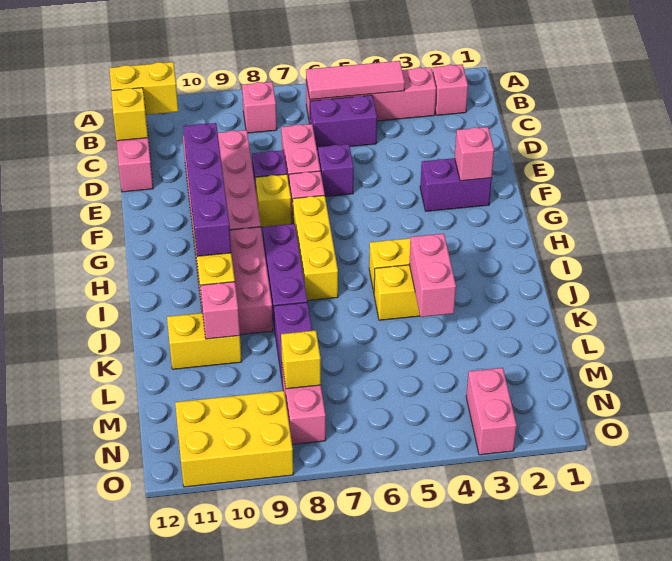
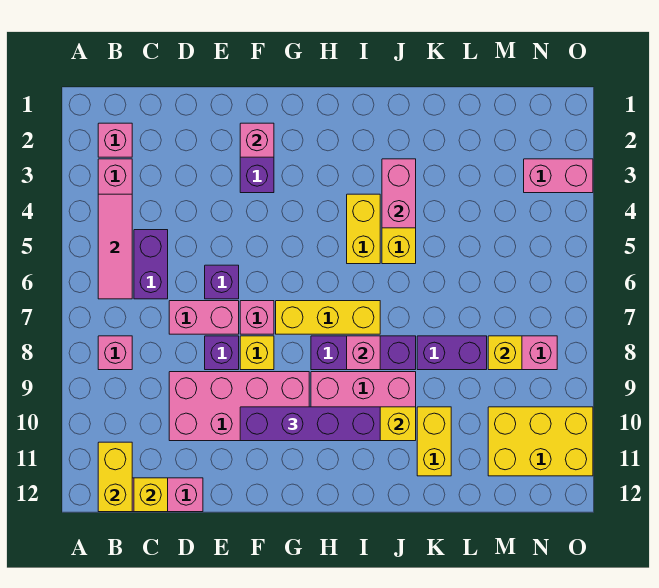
pink 1x2 brick [409,234,456,317] -> pink 1x2 brick turned to [382,159,416,228]
pink 1x1 brick [200,282,240,339] -> pink 1x1 brick moved to [347,336,380,370]
yellow 2x3 brick [175,391,294,487] -> yellow 2x3 brick turned to [488,407,593,476]

